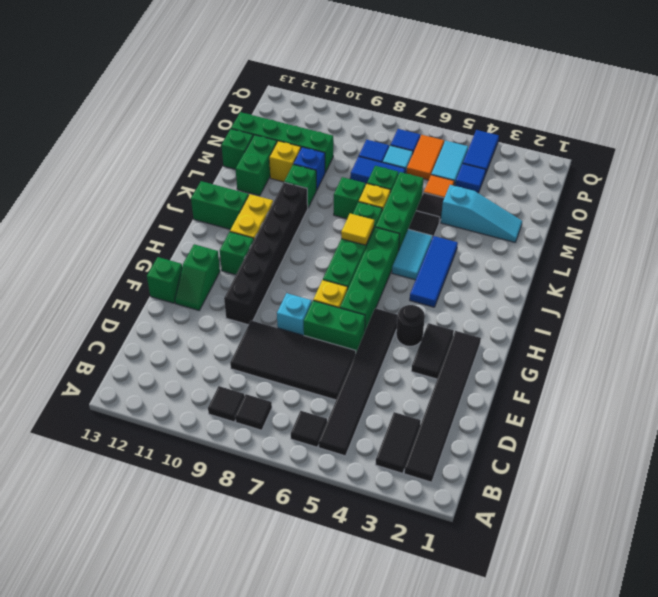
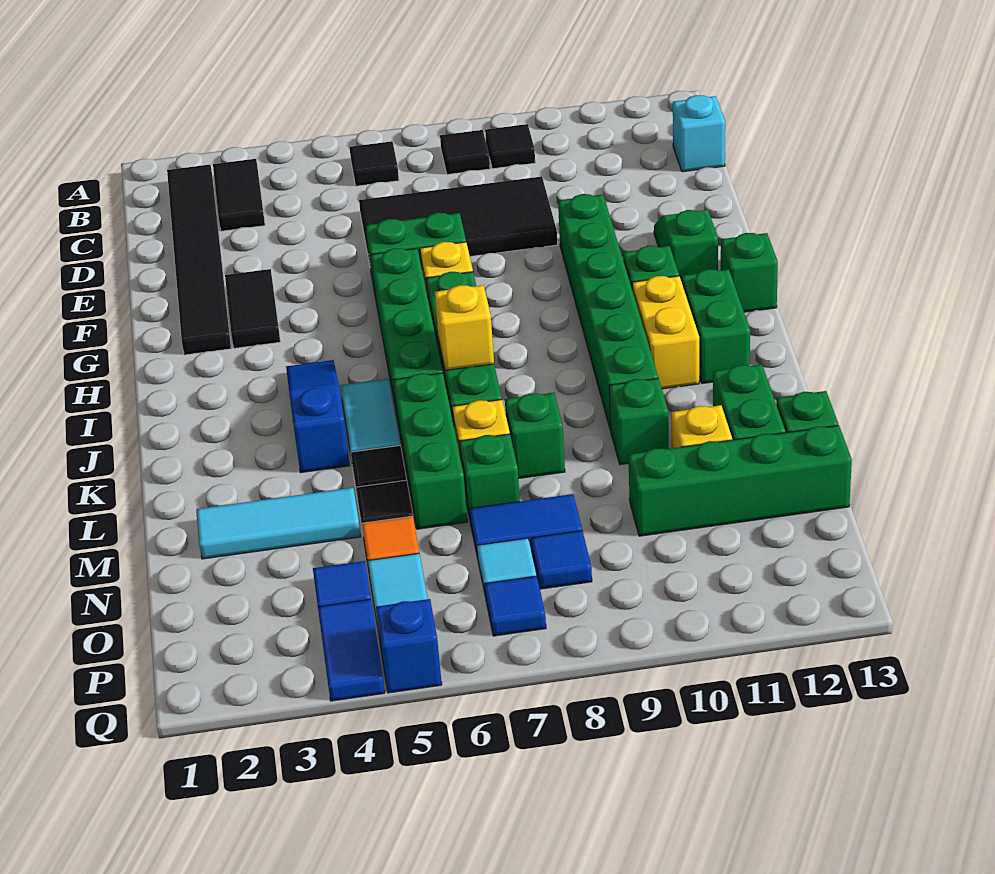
black 1x6 tile [319,308,398,456] -> none
cyan 1x1 brick [277,293,312,335] -> cyan 1x1 brick moved to [673,95,725,172]
black 1x6 brick [224,182,308,325] -> green 1x6 brick [558,194,658,430]
green 1x1 brick [147,257,182,303] -> green 1x1 brick moved to [721,233,778,312]
black 1x1 round brick [396,305,425,346] -> none
blue 1x3 tile [410,236,458,307] -> blue 1x3 slope [286,360,350,473]
yellow 1x1 tile [341,214,374,245] -> yellow 1x1 brick [435,285,494,371]
green 1x2 brick [191,181,249,230] -> green 1x2 brick turned to [682,269,750,384]
cyan 1x3 slope [441,185,522,242] -> cyan 1x3 tile [196,488,361,559]
blue 1x1 brick [293,147,325,190] -> blue 1x1 brick moved to [376,599,442,693]
orange 1x2 tile [407,135,444,180] -> none

